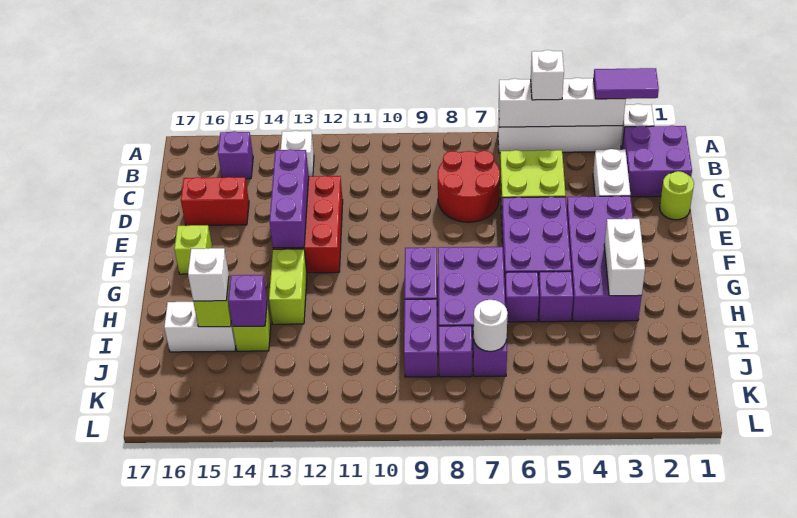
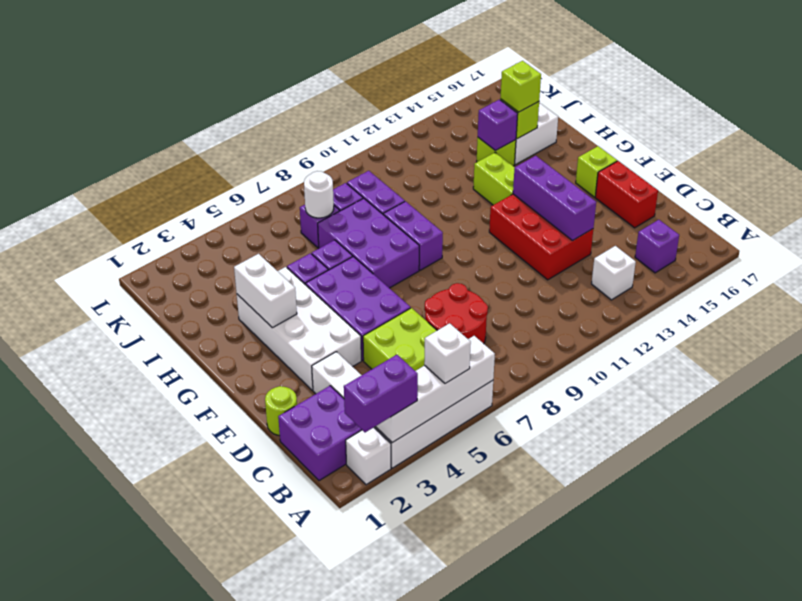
purple 1x2 tile [594,68,659,99] -> purple 1x2 brick [344,355,418,432]
red 1x2 brick [181,177,249,226] -> red 1x2 brick turned to [595,161,658,228]
purple 2x4 brick [567,196,642,321] -> white 2x4 brick [237,267,361,390]
white 1x1 brick [188,248,229,301] -> lime 1x1 brick [500,61,541,112]

